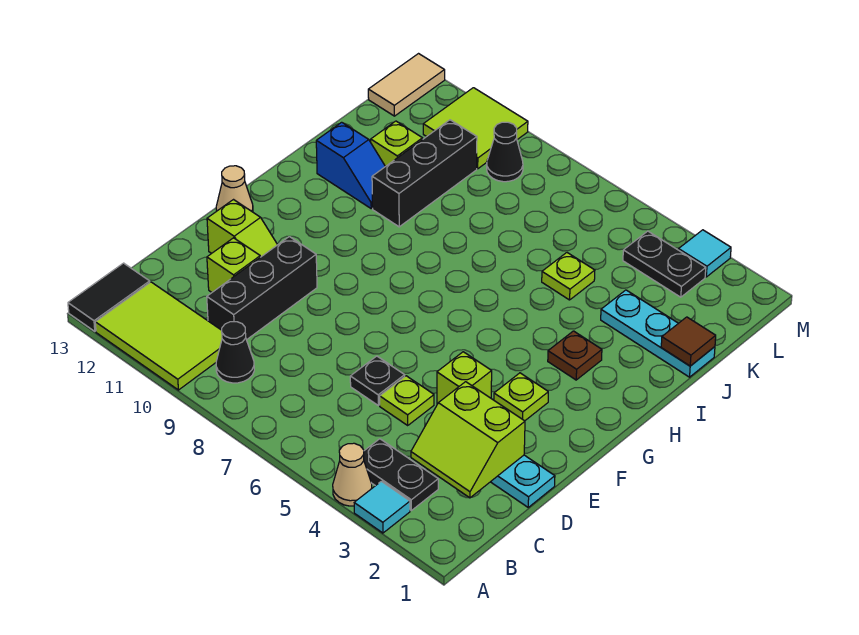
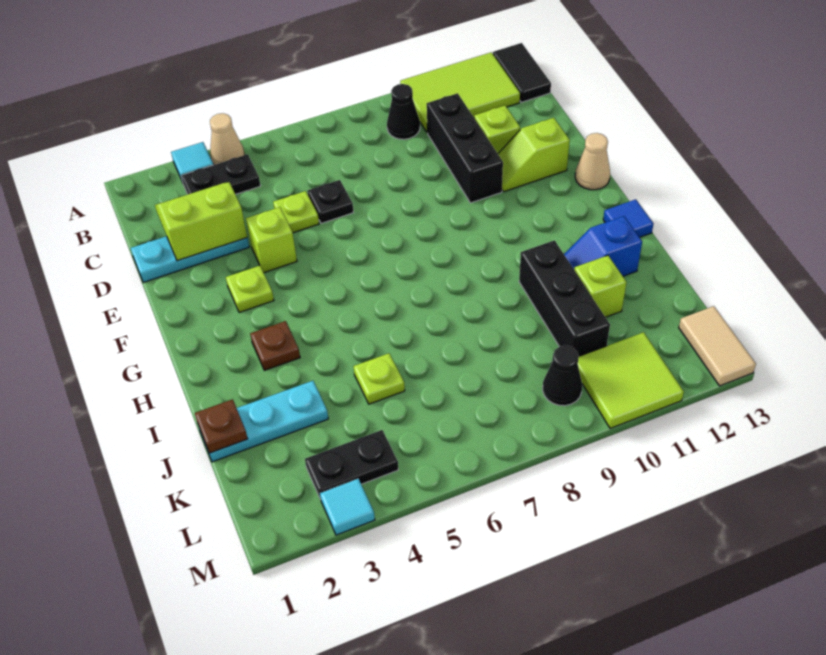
none -> blue 1x1 tile [603,199,653,237]
brown 1x1 tile [661,317,716,366] -> brown 1x1 plate [195,399,248,453]

